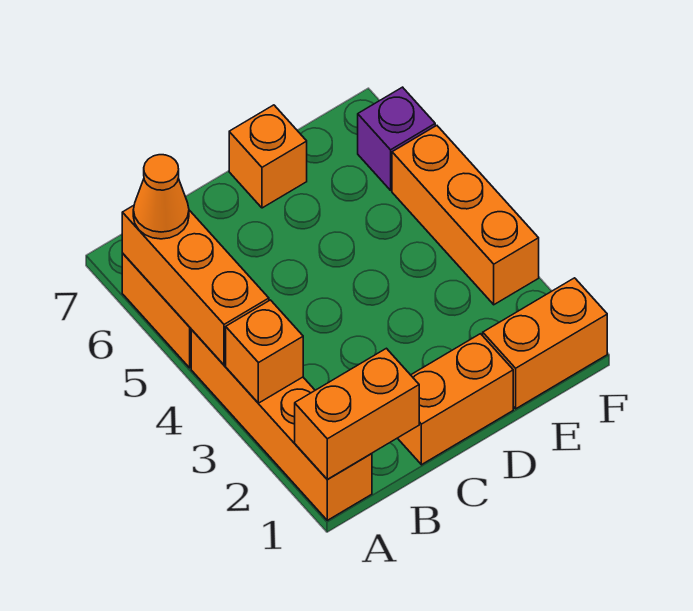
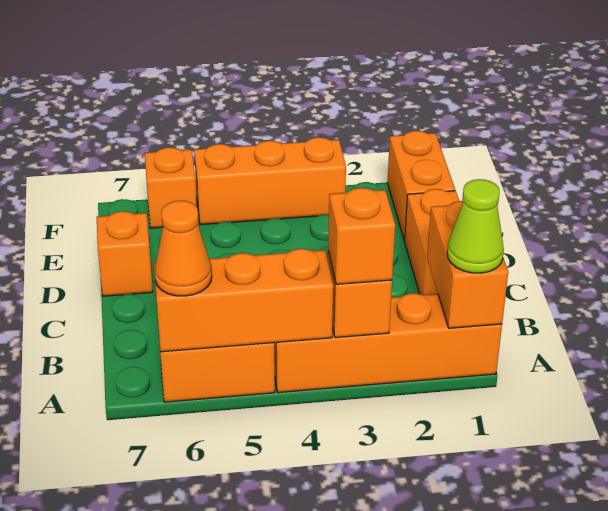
none -> lime 1x1 cone [447,179,504,273]
none -> orange 1x1 brick [328,188,395,284]
purple 1x1 brick [358,87,435,190] -> orange 1x1 brick [145,147,197,228]

